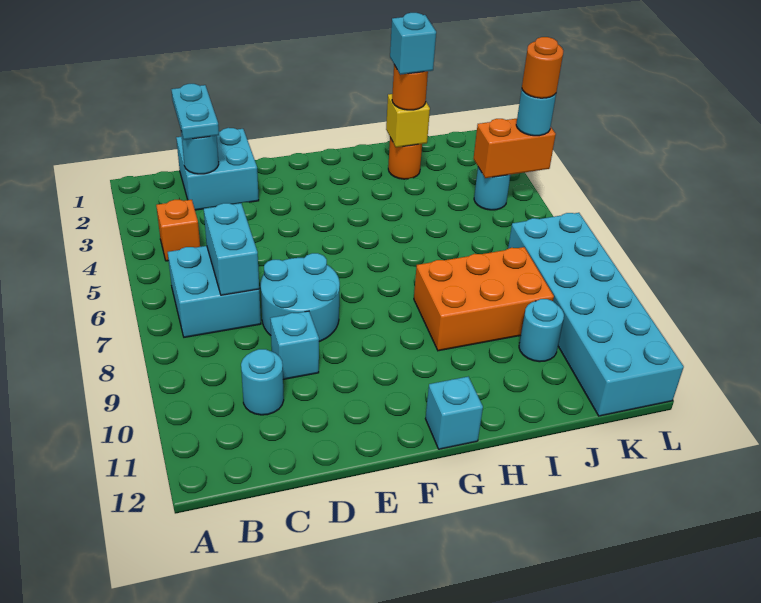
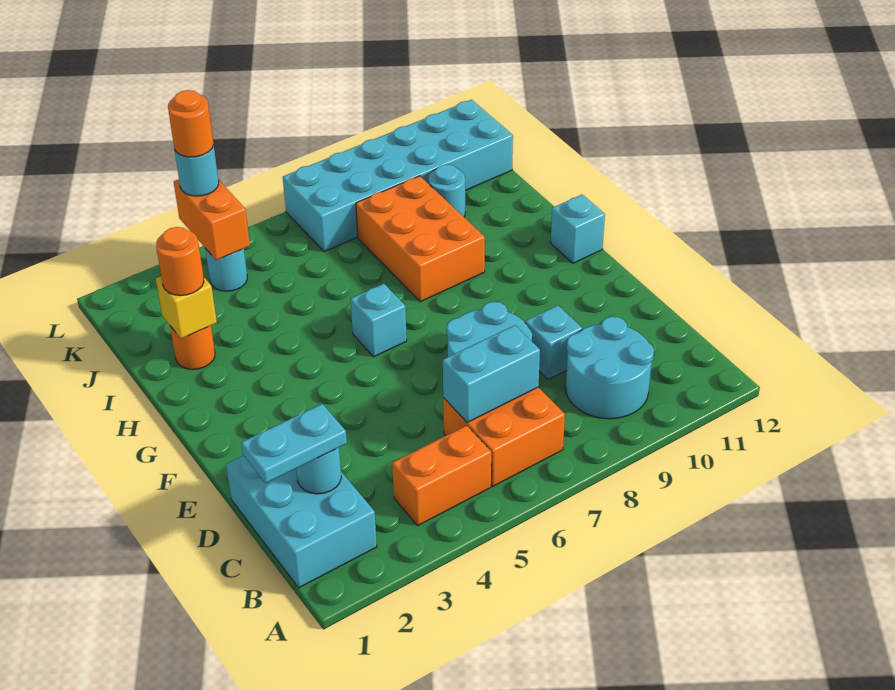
orange 1x1 brick [156,200,200,261] -> orange 1x2 brick [392,425,491,525]
cyan 2x2 brick [168,246,261,337] -> orange 2x2 brick [443,388,565,486]
cyan 2x2 brick [176,128,259,210] -> cyan 2x3 brick [226,456,377,588]
cyan 1x1 round brick [241,349,284,415] -> cyan 2x2 round brick [566,317,654,419]
cyan 1x1 brick [390,13,436,75] -> cyan 1x1 brick moved to [350,284,407,357]

